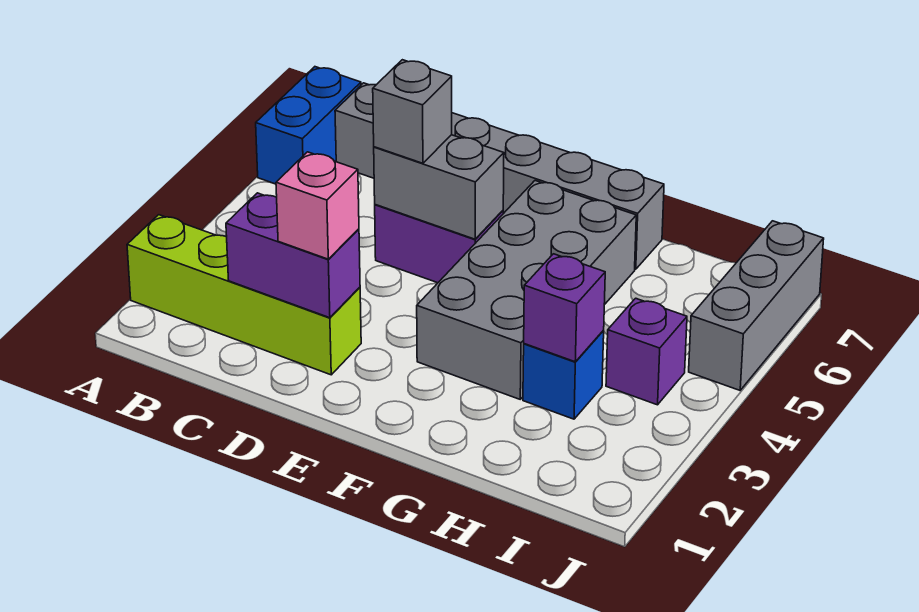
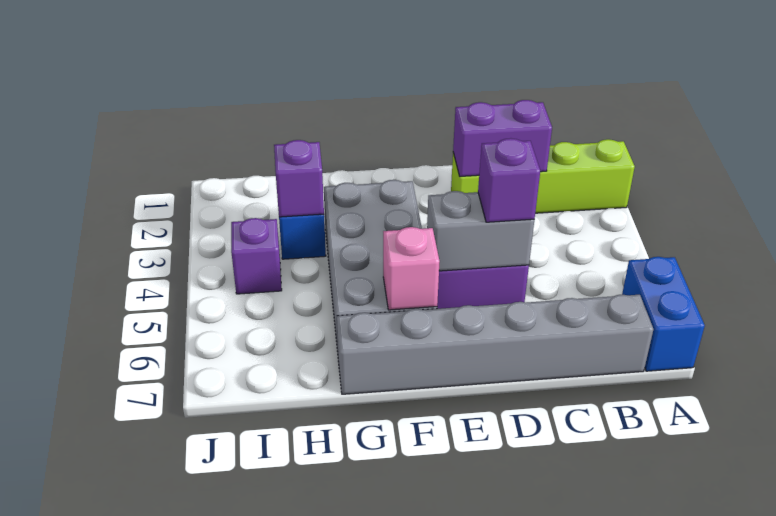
pink 1x1 brick [276,152,359,259] -> pink 1x1 brick moved to [383,227,440,310]
grey 1x1 brick [373,60,452,163] -> purple 1x1 brick [478,138,540,222]
grey 1x3 brick [689,221,824,390] -> none

